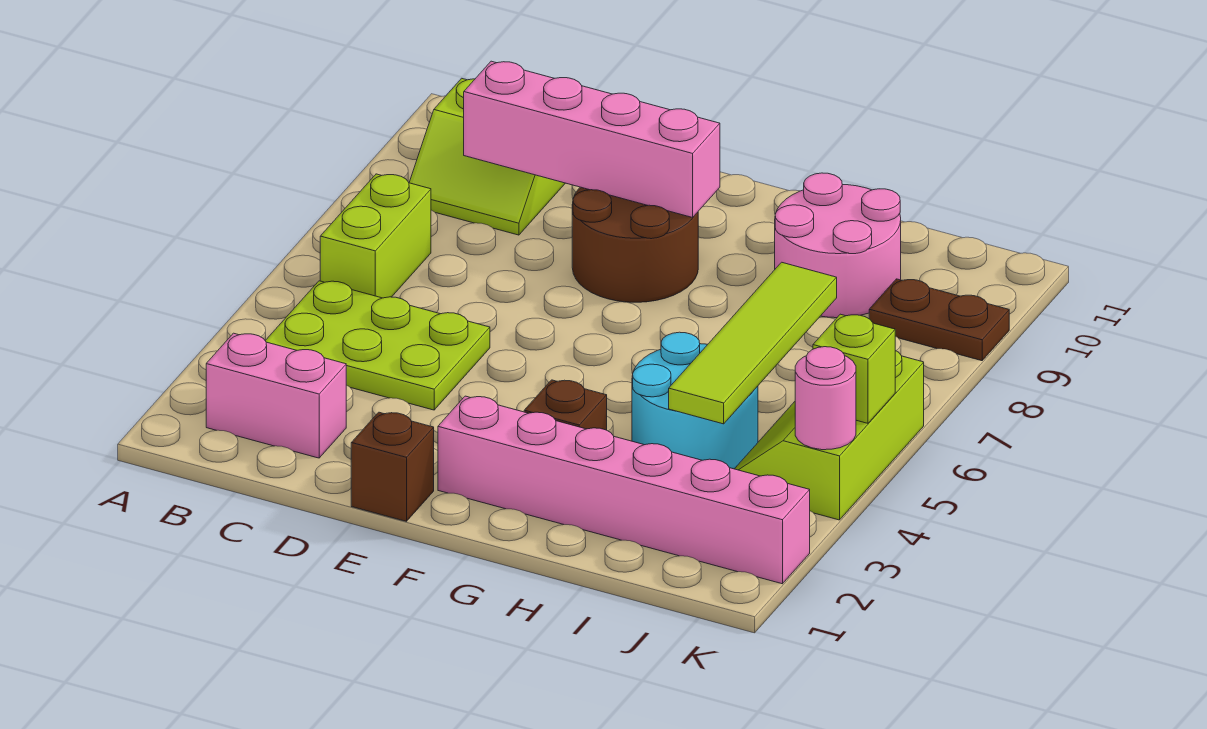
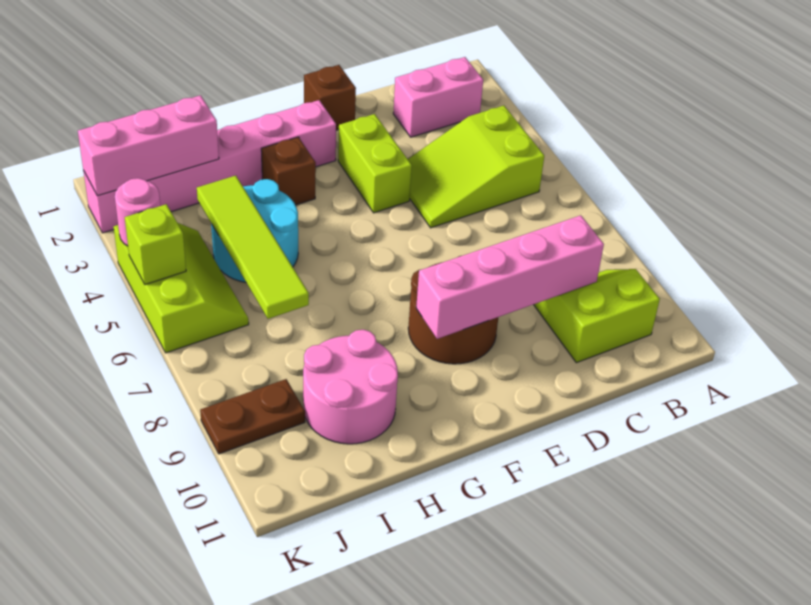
lime 2x3 plate [265,281,490,410] -> lime 2x3 slope [408,106,544,228]
lime 1x2 brick [320,174,431,298] -> lime 1x2 brick moved to [338,114,412,213]
none -> pink 1x3 brick [78,95,219,196]

